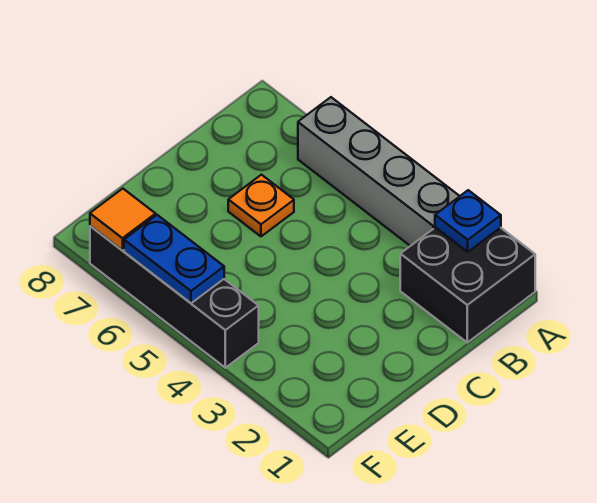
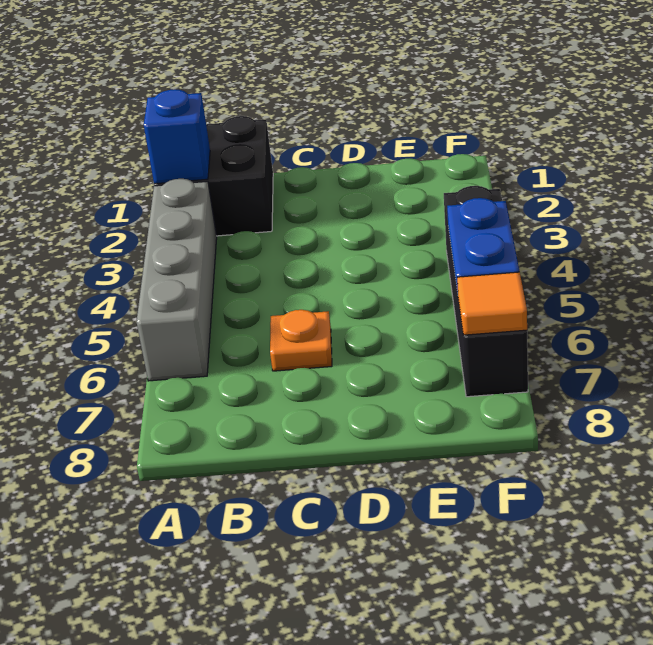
blue 1x1 plate [435,190,501,252] -> blue 1x1 brick [144,89,210,184]

